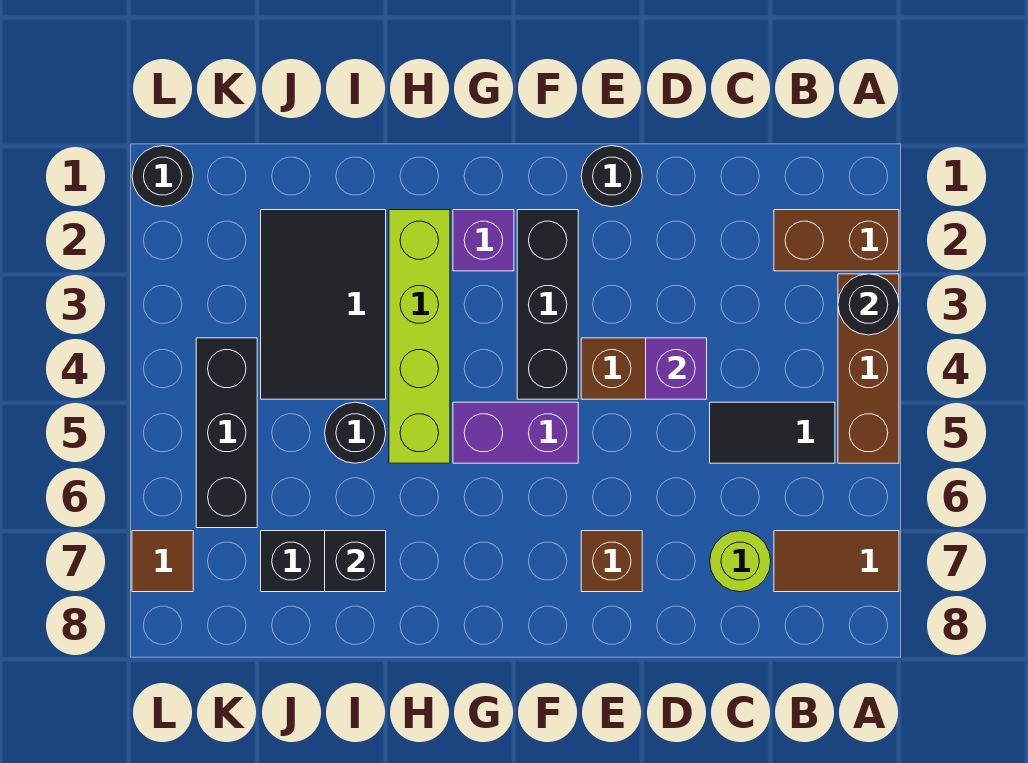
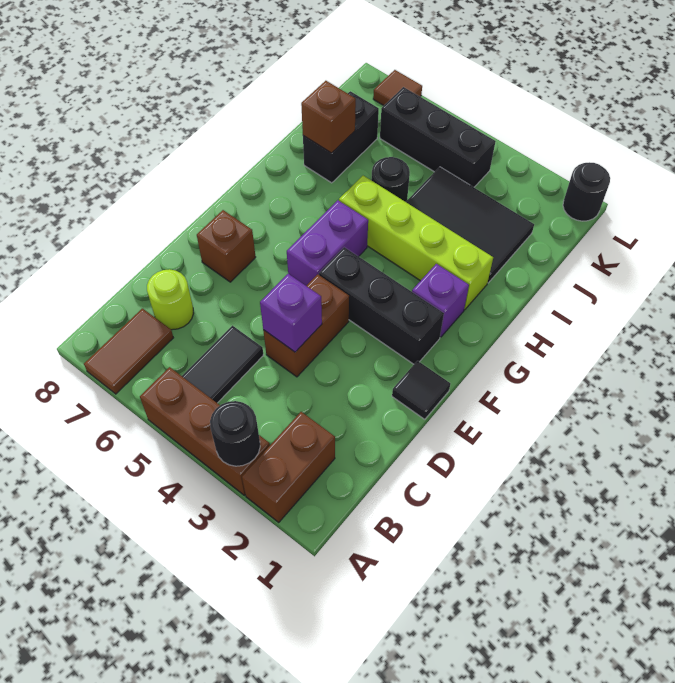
black 1x1 round brick [581,146,642,207] -> black 1x1 tile [392,361,450,419]
black 1x1 brick [325,531,386,592] -> brown 1x1 brick [301,81,356,153]

